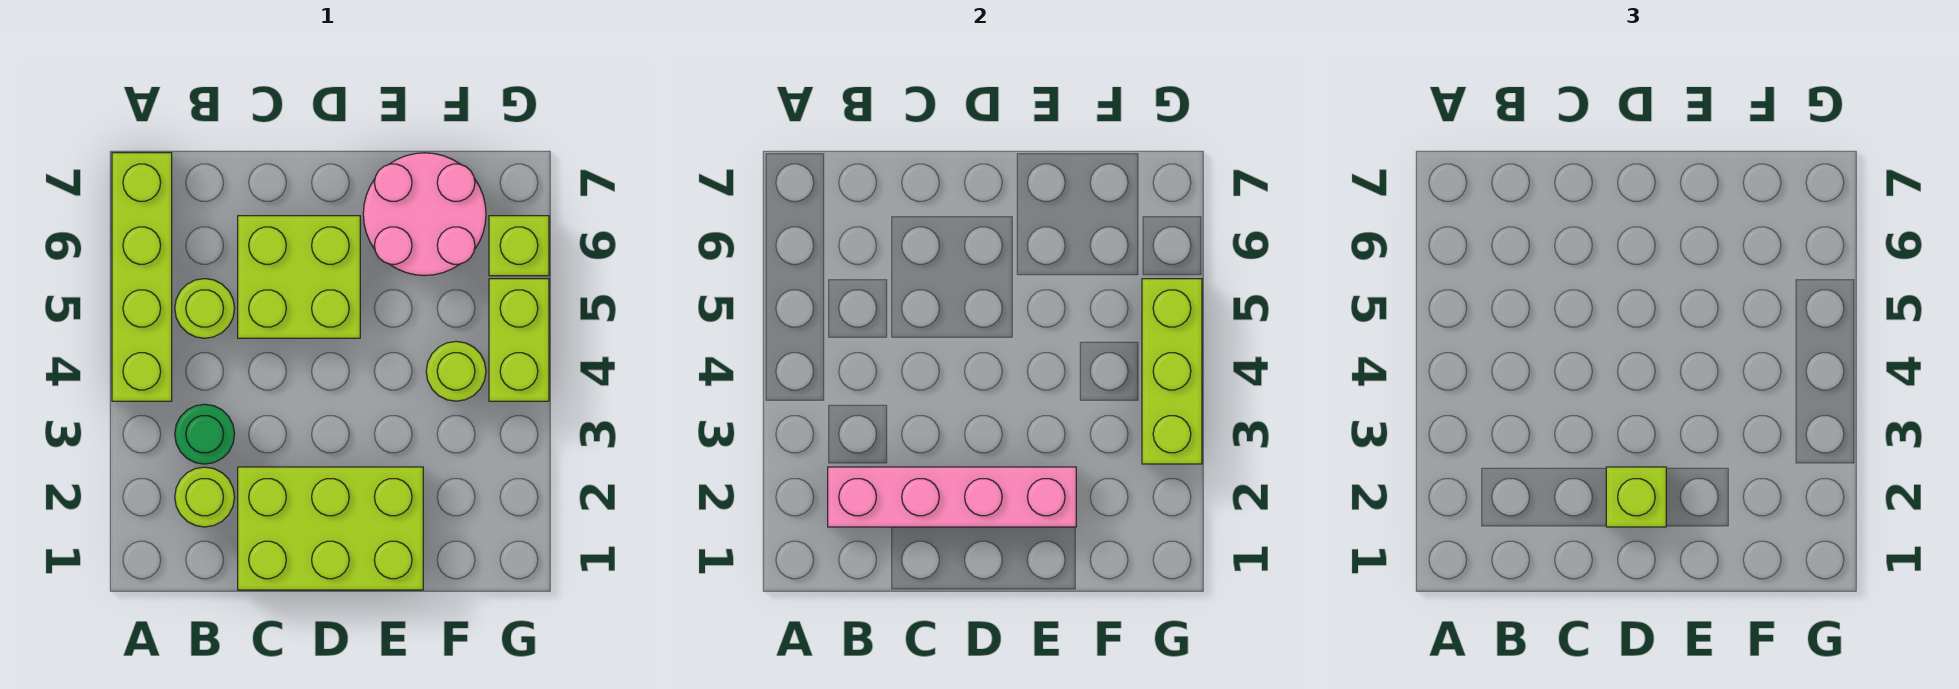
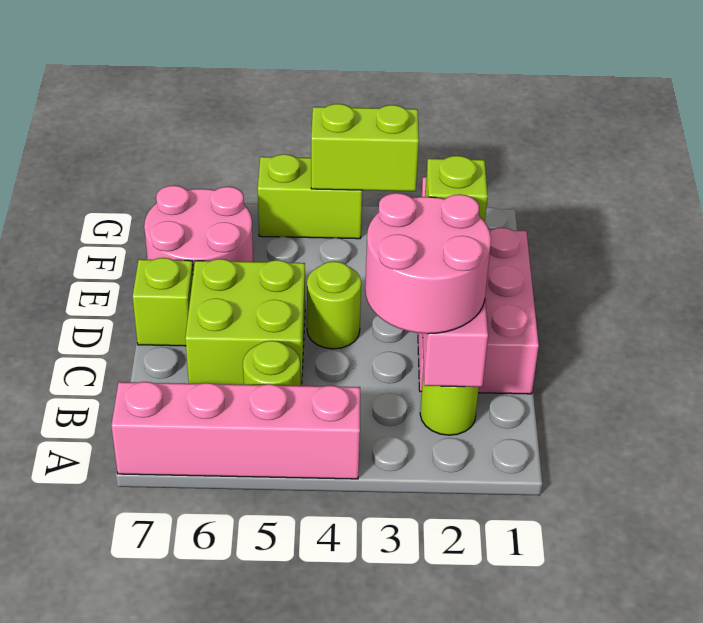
lime 1x4 brick [112,153,172,401] -> pink 1x4 brick [111,382,360,479]
none -> pink 2x2 round brick [365,193,491,334]
green 1x1 round brick [175,404,235,464] -> none
lime 2x3 brick [238,467,423,590] -> pink 2x3 brick [418,228,539,394]
lime 1x1 round brick [426,341,486,401] -> lime 1x1 round brick moved to [307,261,361,349]
lime 1x3 brick [1142,279,1202,464] -> lime 1x2 brick [311,104,419,191]
lime 1x1 brick [489,216,549,276] -> lime 1x1 brick moved to [133,258,193,346]

